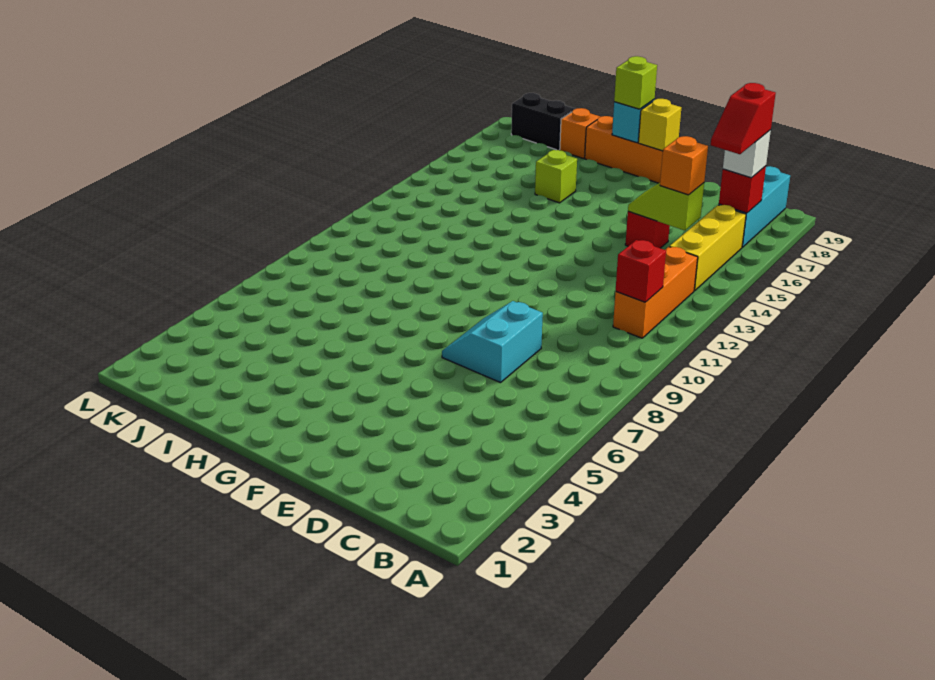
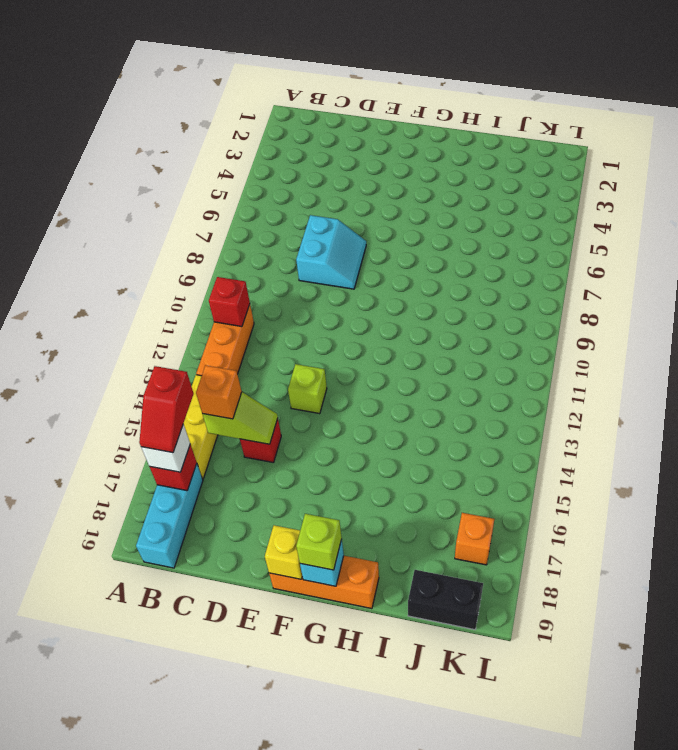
red 1x2 slope [711,83,776,154] -> red 1x2 slope turned to [139,366,194,453]
lime 1x1 brick [535,150,577,203] -> lime 1x1 brick moved to [288,364,327,414]
orange 1x1 brick [560,108,600,158] -> orange 1x1 brick moved to [455,513,494,565]

